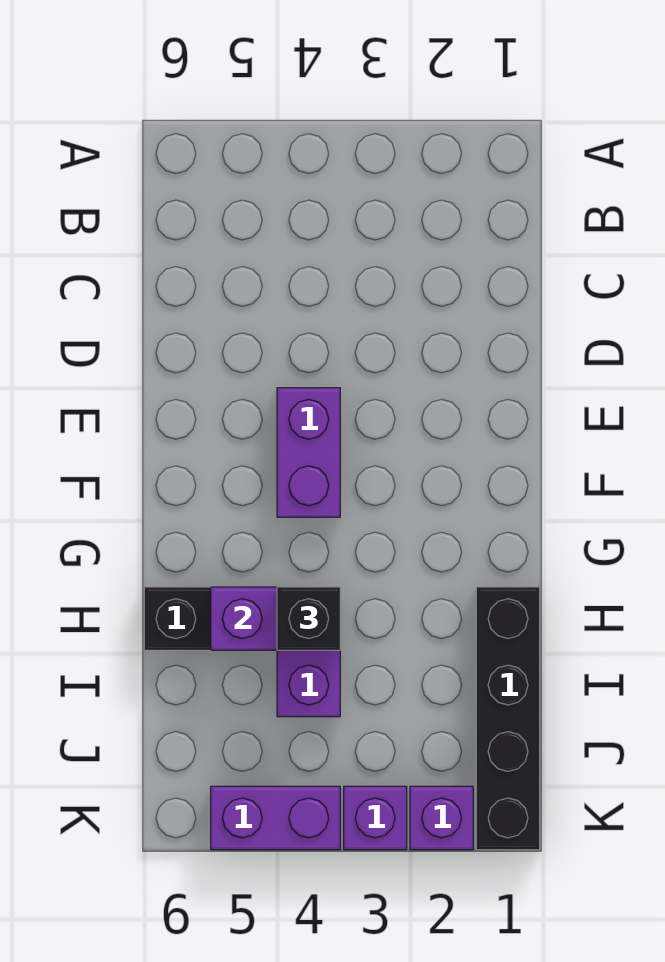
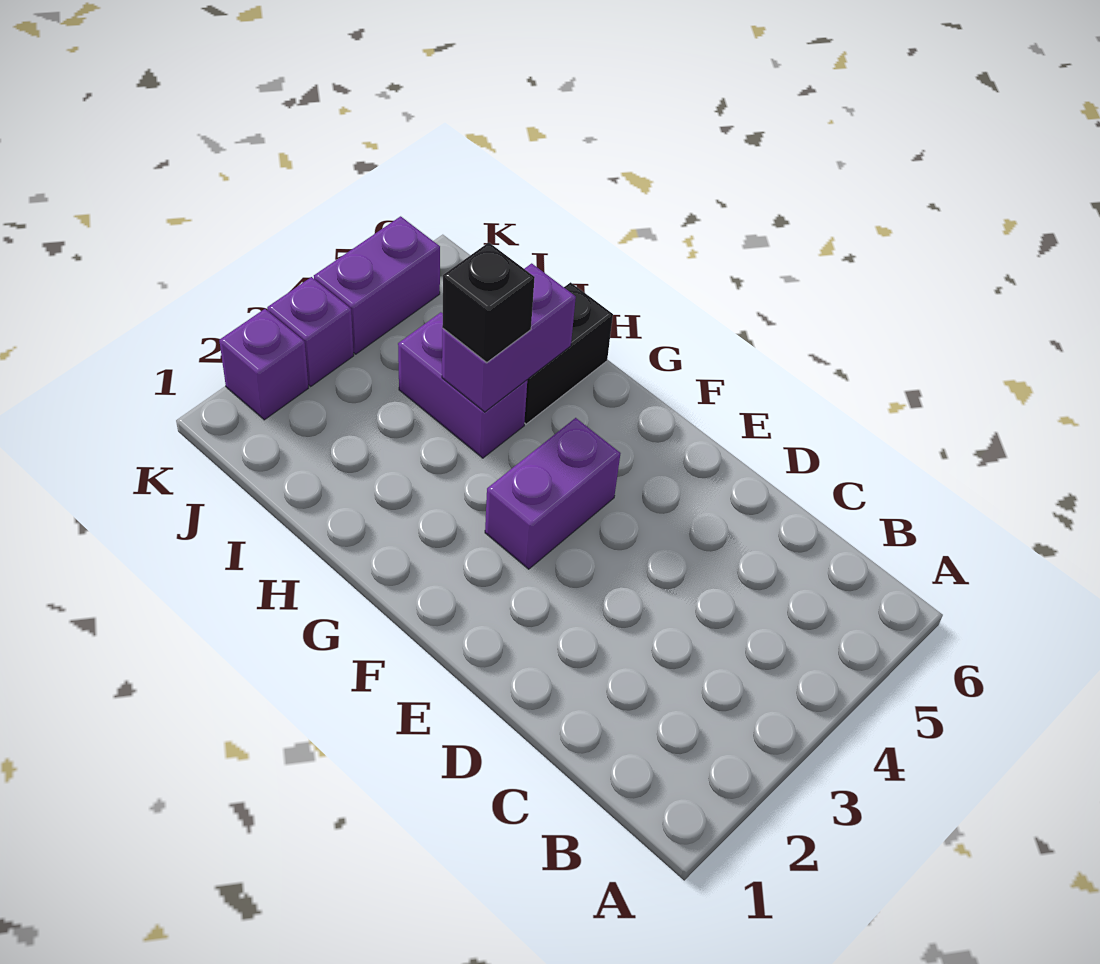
purple 1x2 brick [277,388,340,517] -> purple 1x2 brick turned to [485,418,621,569]
black 1x4 brick [476,587,540,850] -> none

